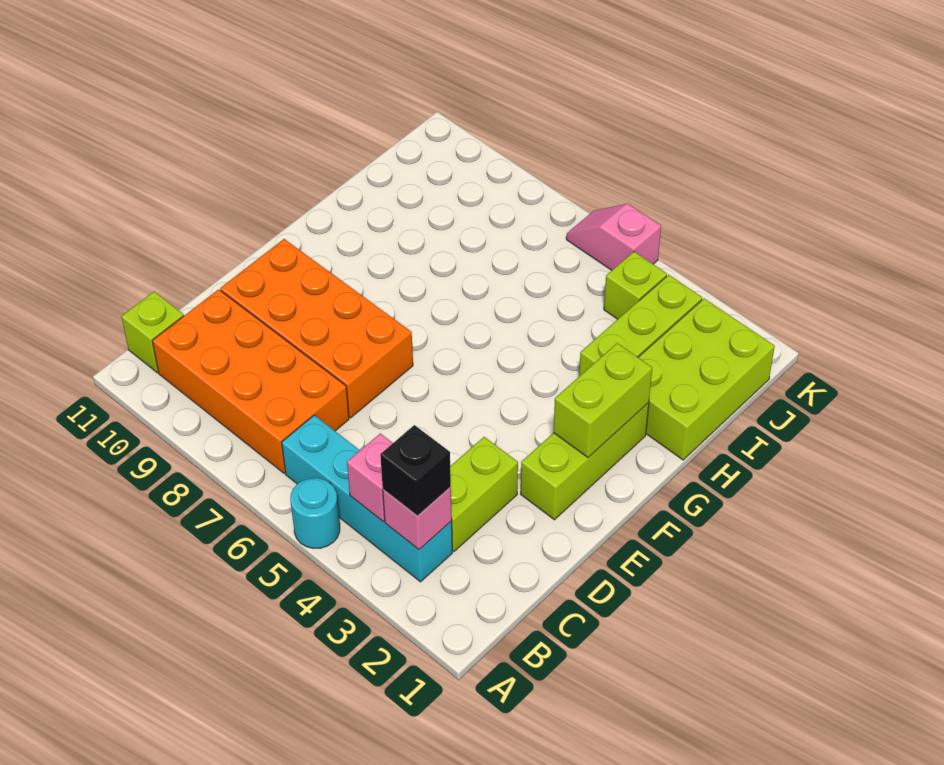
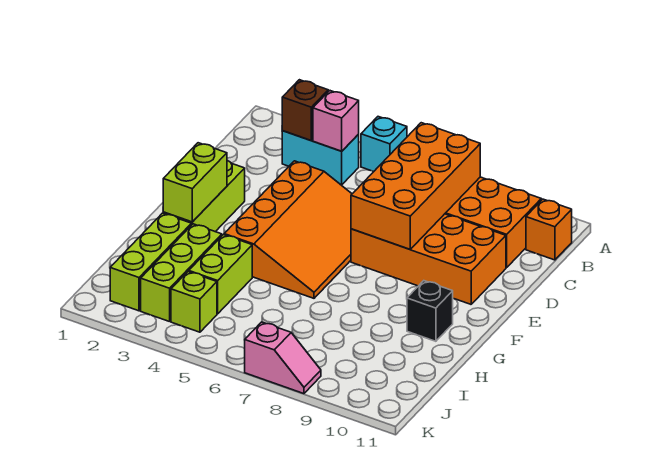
cyan 1x1 round brick [290,478,340,548] -> cyan 1x1 brick [361,117,407,172]
cyan 1x4 brick [282,415,452,582] -> cyan 1x2 brick [282,131,359,185]
pink 1x1 brick [383,487,452,549] -> brown 1x1 brick [282,80,328,140]
black 1x1 brick [380,425,451,516] -> black 1x1 brick moved to [407,281,453,341]
none -> orange 2x4 brick [351,123,480,249]
lime 1x1 brick [121,292,184,373] -> orange 1x1 brick [526,199,572,260]
lime 1x2 brick [450,437,518,551] -> lime 1x2 brick moved to [189,235,252,314]
none -> orange 3x4 slope [224,161,352,298]
lime 2x3 brick [638,299,775,460] -> lime 1x3 brick [110,213,191,311]
pink 1x2 slope [566,204,661,270] -> pink 1x2 slope moved to [245,322,321,394]

